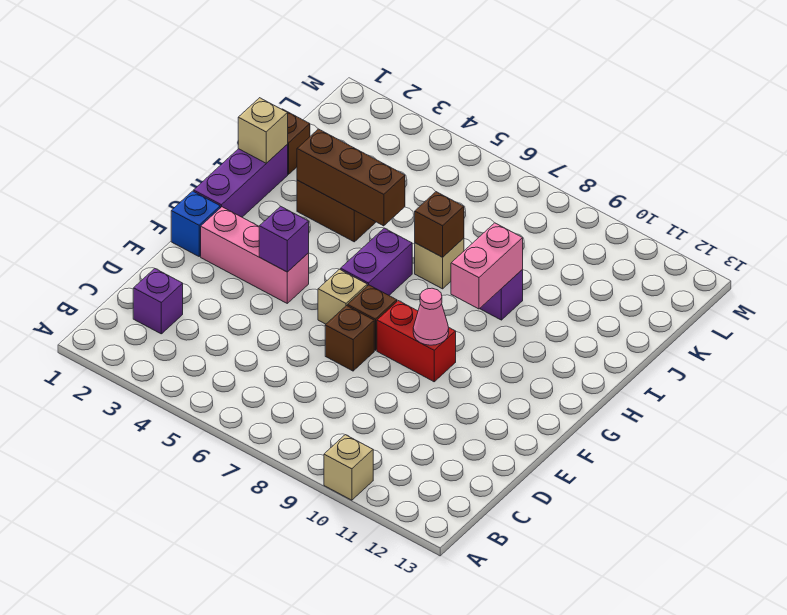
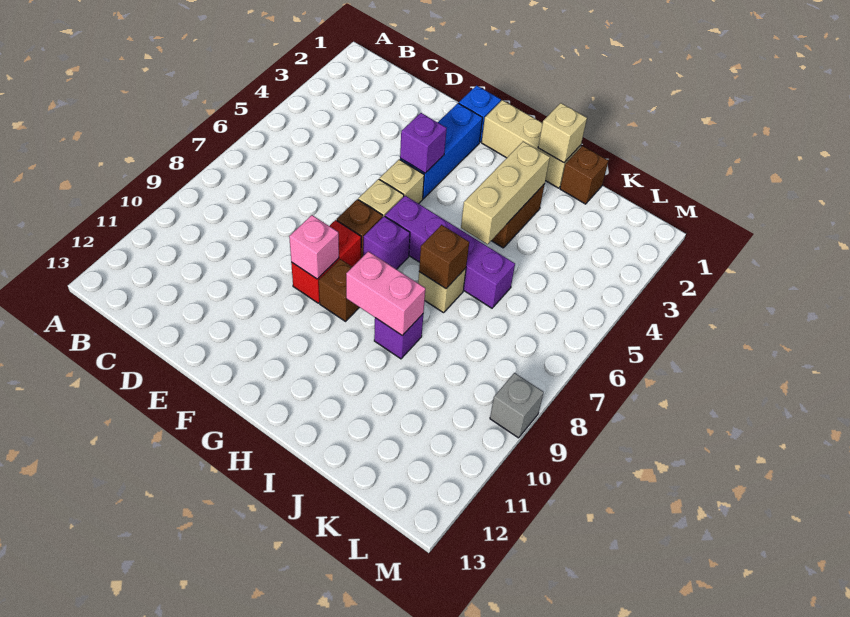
tan 1x1 brick [324,435,373,500] -> tan 1x1 brick moved to [379,159,424,204]
purple 1x1 brick [133,269,183,334] -> purple 1x1 brick moved to [363,216,410,269]
brown 1x1 brick [325,306,374,371] -> brown 1x1 brick moved to [319,259,359,321]
pink 1x3 brick [201,207,309,303] -> blue 1x3 brick [400,103,483,199]
pink 1x1 cone [413,288,449,345] -> pink 1x1 brick [289,215,339,279]
purple 1x3 brick [194,145,288,217] -> tan 1x3 brick [482,100,581,188]
purple 1x2 brick [341,228,412,295] -> purple 1x4 brick [385,196,515,308]
brown 1x3 brick [297,129,405,226] -> tan 1x3 brick [461,141,550,244]
none -> grey 1x1 brick [490,373,544,438]

